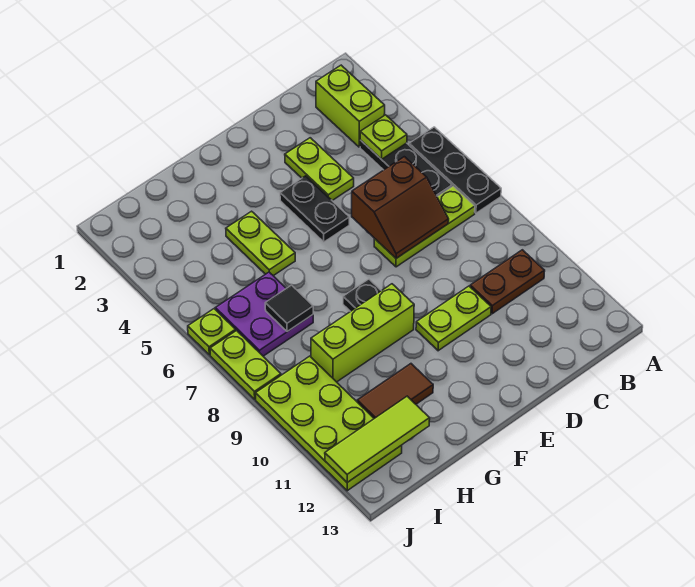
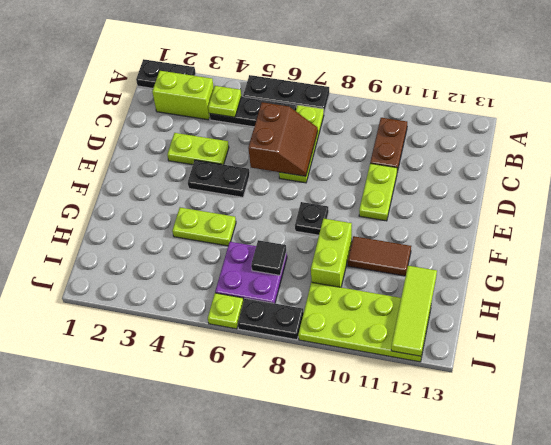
none -> black 1x2 plate [136,59,196,88]
lime 1x3 brick [311,284,414,382] -> lime 1x2 brick [311,219,352,287]
brown 1x2 tile [357,364,433,418] -> brown 1x2 tile turned to [348,236,411,276]
lime 1x2 plate [210,331,281,399] -> black 1x2 plate [238,298,304,340]

